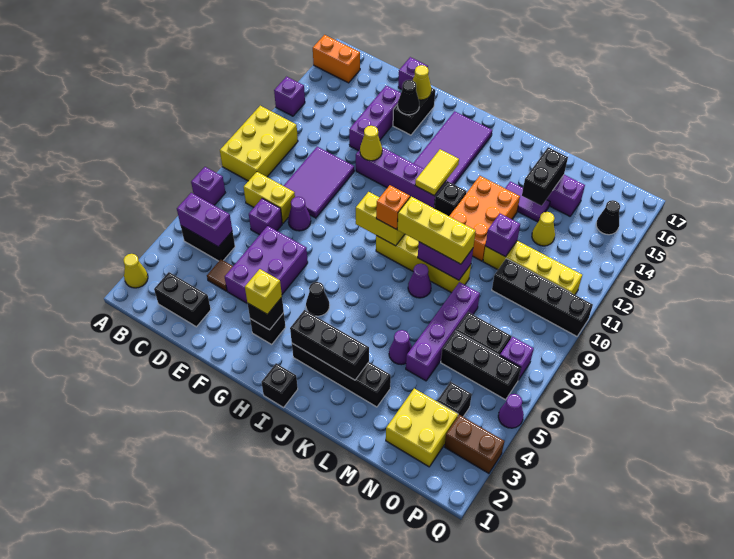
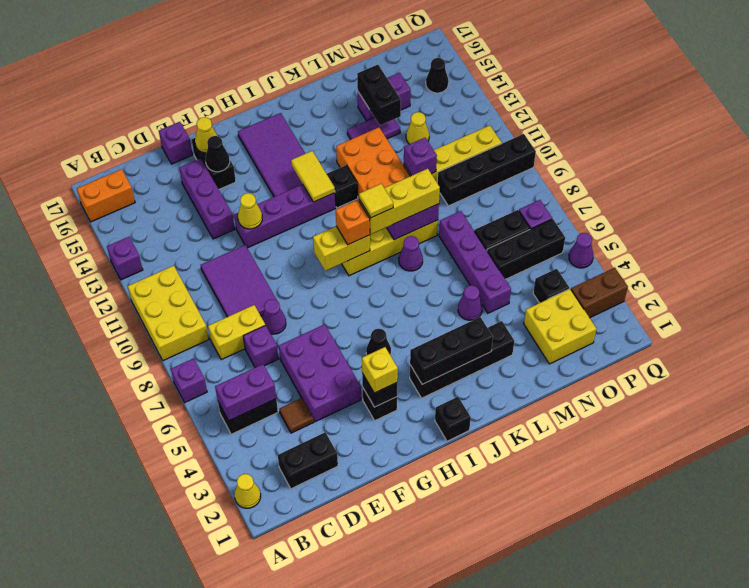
none -> yellow 1x1 tile [359,184,393,218]

